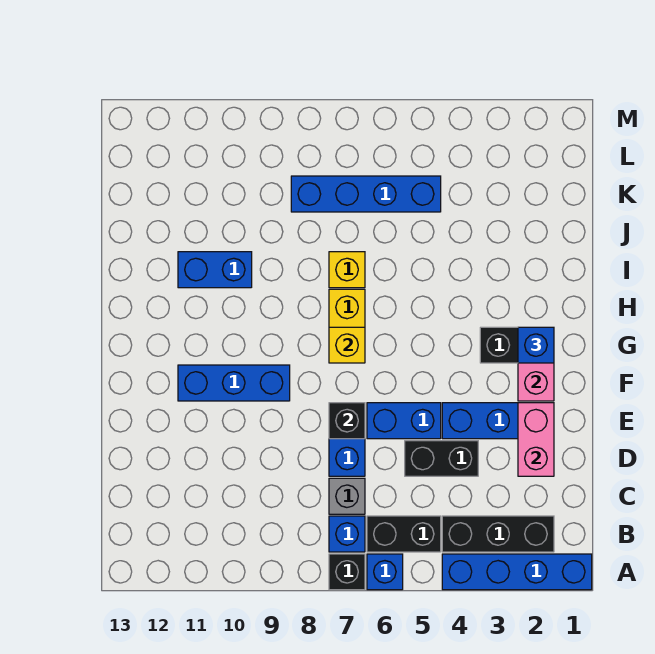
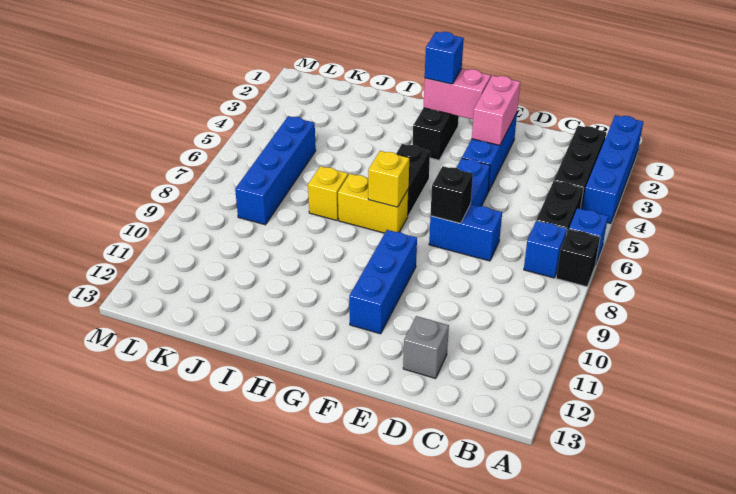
grey 1x1 brick [329,478,365,514] -> grey 1x1 brick moved to [403,316,449,378]
pink 1x2 brick [518,403,554,476] -> pink 1x2 brick turned to [472,76,520,145]
black 1x2 brick [405,441,478,476] -> black 1x2 brick moved to [396,144,430,216]
blue 1x2 brick [178,252,252,288] -> none

